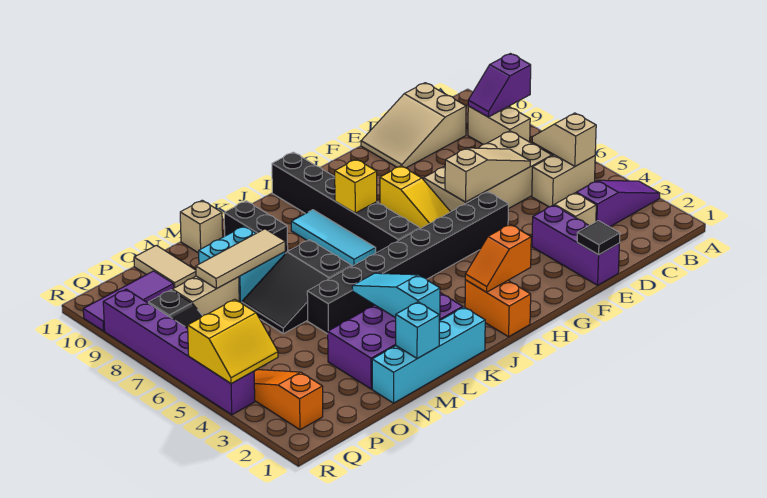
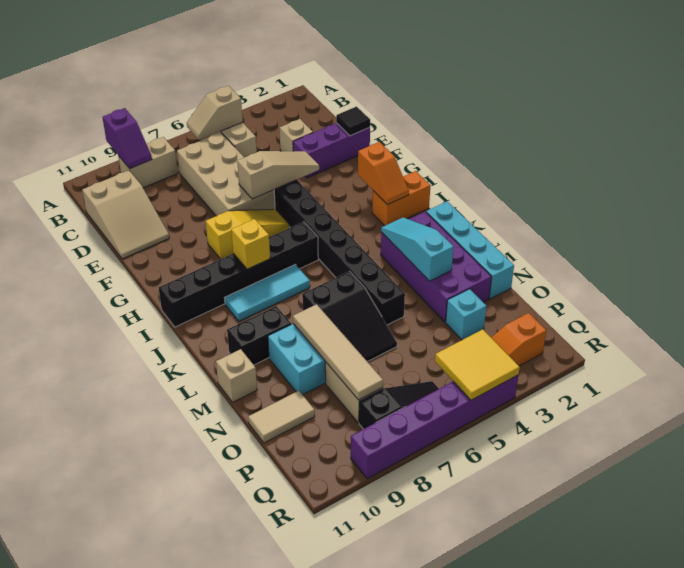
purple 1x3 slope [576,180,660,227] -> none
tan 1x3 slope [445,148,530,202] -> tan 1x3 slope turned to [237,151,319,199]
cyan 1x3 slope [352,273,440,319] -> cyan 1x3 slope turned to [381,217,454,281]
cyan 1x1 brick [396,302,440,359] -> cyan 1x1 brick moved to [446,289,486,340]
tan 1x3 tile [196,229,285,289] -> tan 1x4 tile [293,304,383,400]
purple 1x3 tile [83,271,174,331] -> none
yellow 2x2 slope [188,299,278,384] -> yellow 2x2 tile [435,329,520,400]

